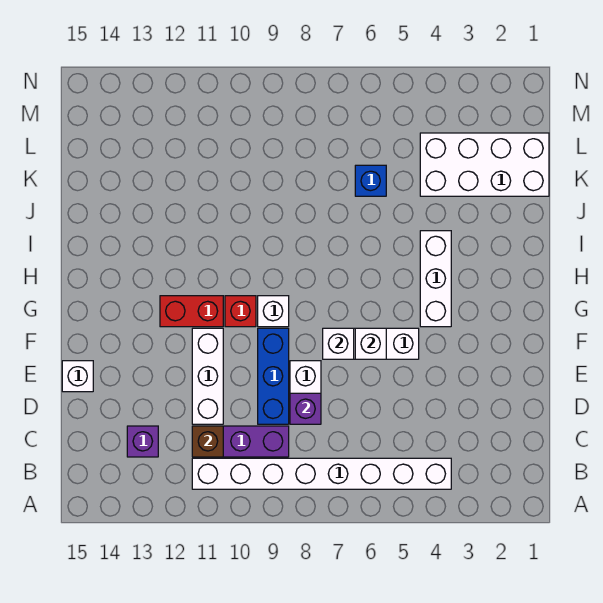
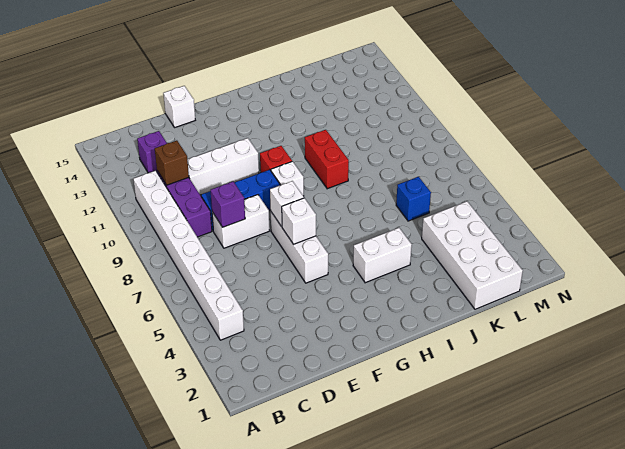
white 1x3 brick [420,231,451,327] -> white 1x2 brick [353,228,412,283]
red 1x2 brick [160,296,223,327] -> red 1x2 brick moved to [305,130,349,189]

